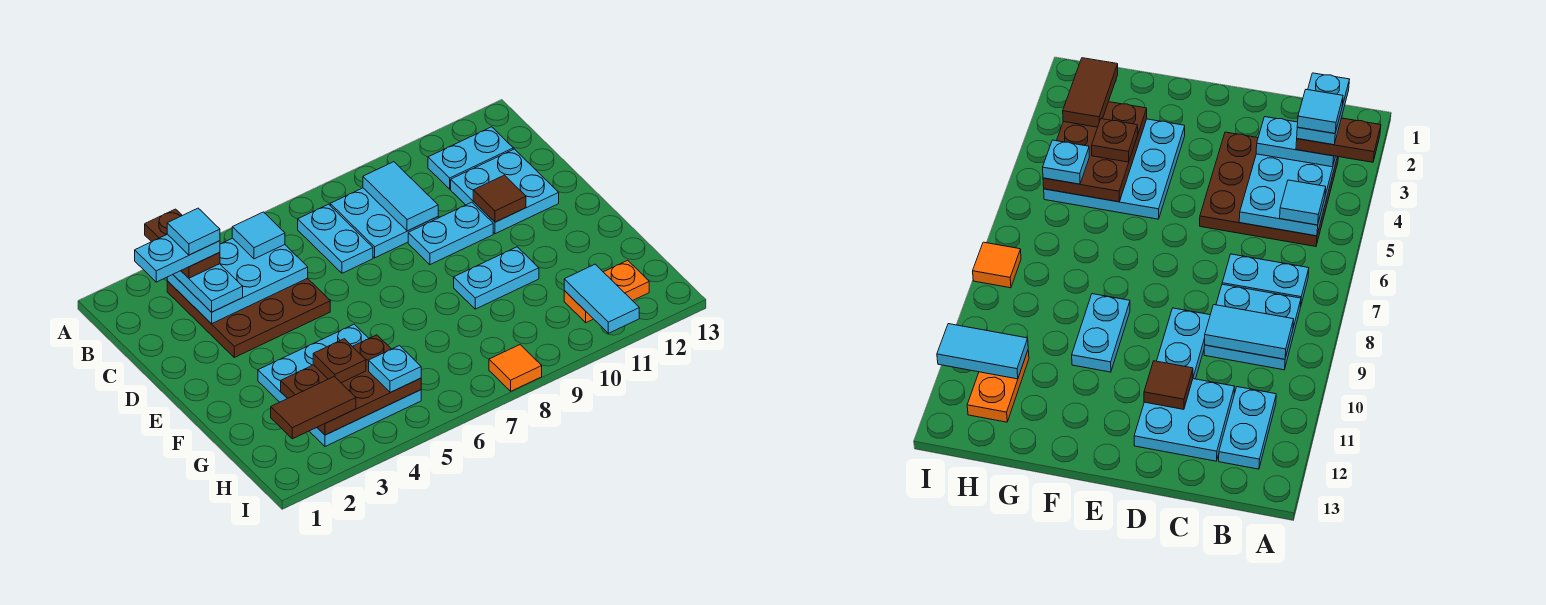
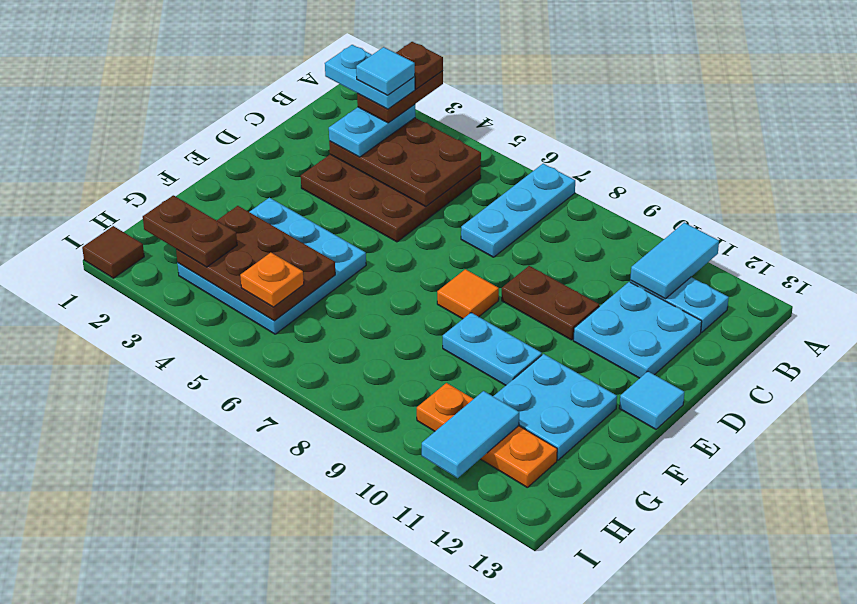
cyan 2x3 plate [167,238,308,324] -> brown 2x3 plate [329,118,481,207]
cyan 1x1 tile [232,212,285,259] -> cyan 1x1 tile moved to [619,371,684,429]
cyan 1x2 plate [298,204,373,273] -> cyan 1x3 plate [461,164,575,257]
cyan 2x2 plate [330,188,438,258] -> cyan 2x2 plate moved to [493,354,617,460]
cyan 1x2 tile [363,162,438,231] -> cyan 1x2 tile moved to [630,223,719,299]
cyan 1x2 plate [408,202,493,265] -> brown 1x2 plate [502,266,599,340]
brown 1x1 tile [473,175,526,222] -> brown 1x1 tile moved to [82,226,144,278]
brown 1x1 plate [313,339,366,383] -> brown 1x1 plate moved to [396,42,443,89]
brown 1x2 tile [271,376,356,439] -> brown 1x2 plate [143,195,237,267]
cyan 1x1 plate [369,346,421,393] -> orange 1x1 plate [240,253,304,307]
orange 1x2 plate [564,260,649,323] -> orange 1x3 plate [417,383,557,487]
orange 1x1 tile [489,345,542,391] -> orange 1x1 tile moved to [437,269,499,319]

